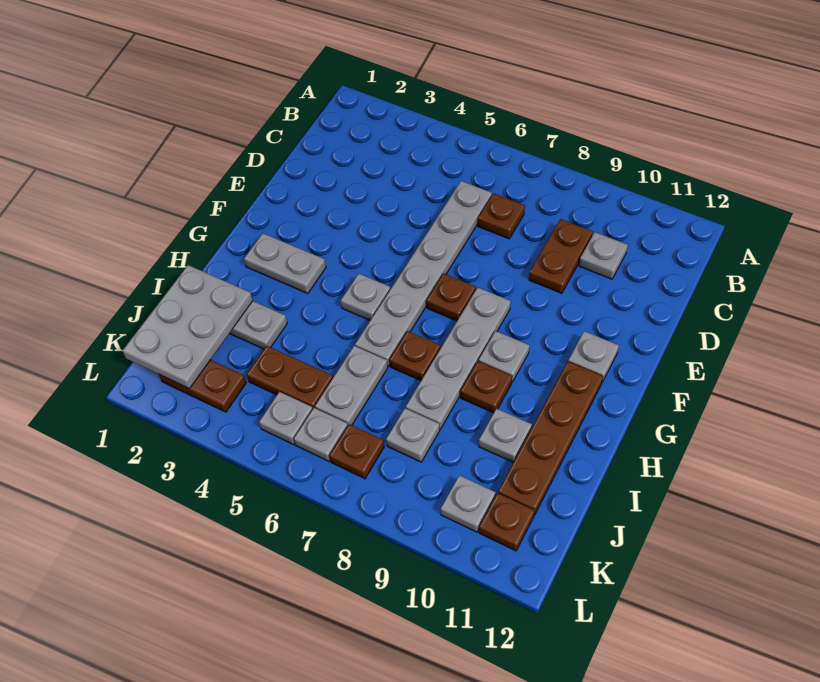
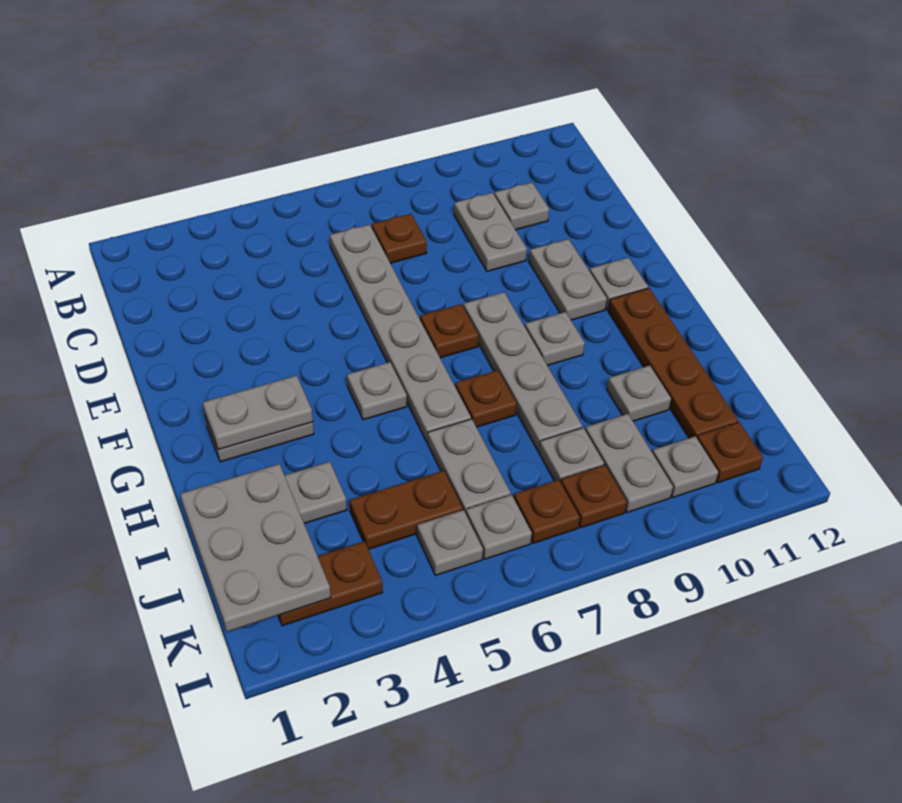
brown 1x2 plate [529,219,593,293] -> grey 1x2 plate [454,193,527,271]
none -> grey 1x2 plate [529,239,607,320]
none -> grey 1x2 plate [203,376,313,450]
brown 1x1 plate [461,361,512,413] -> brown 1x1 plate moved to [561,465,627,528]
none -> grey 1x2 plate [585,414,673,512]

